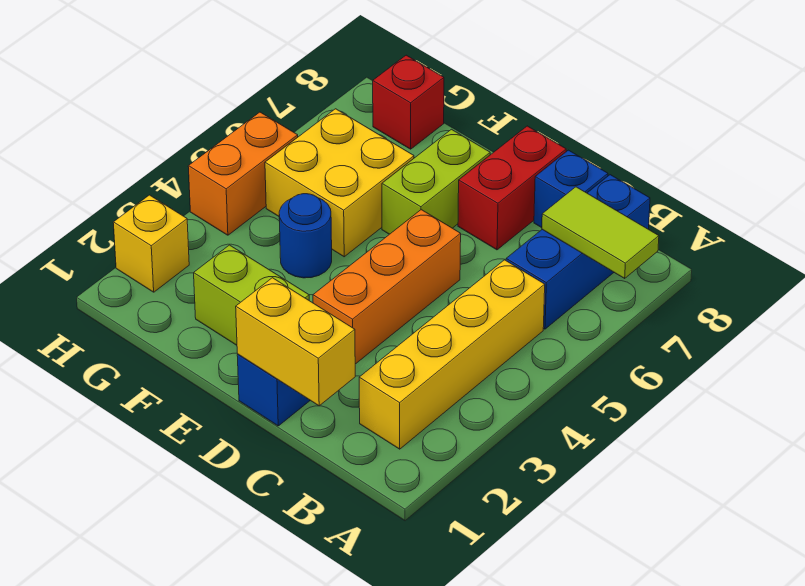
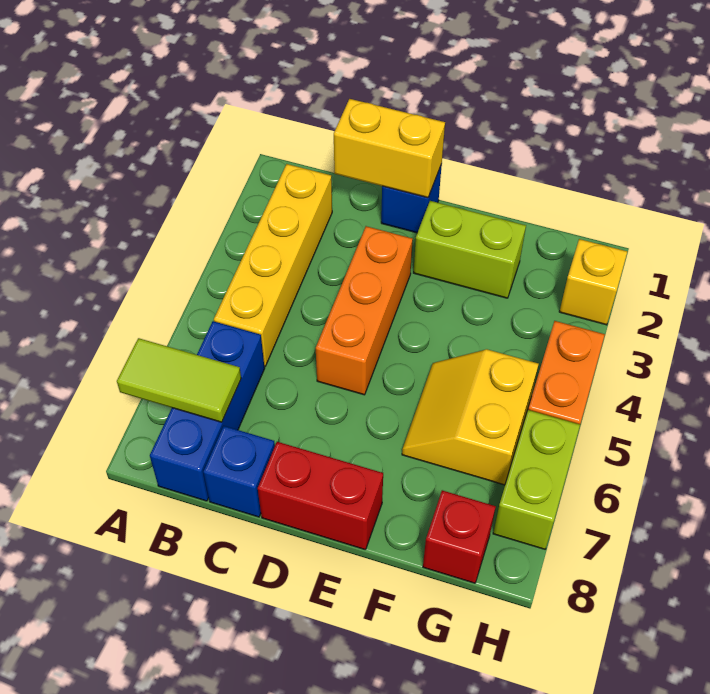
red 1x2 brick [458,126,566,250] -> red 1x2 brick turned to [258,442,383,550]
lime 1x2 brick [382,129,490,234] -> lime 1x2 brick moved to [493,410,580,549]
blue 1x1 round brick [279,194,332,278] -> none
yellow 2x2 brick [265,109,414,257] -> yellow 2x2 slope [402,349,539,485]

